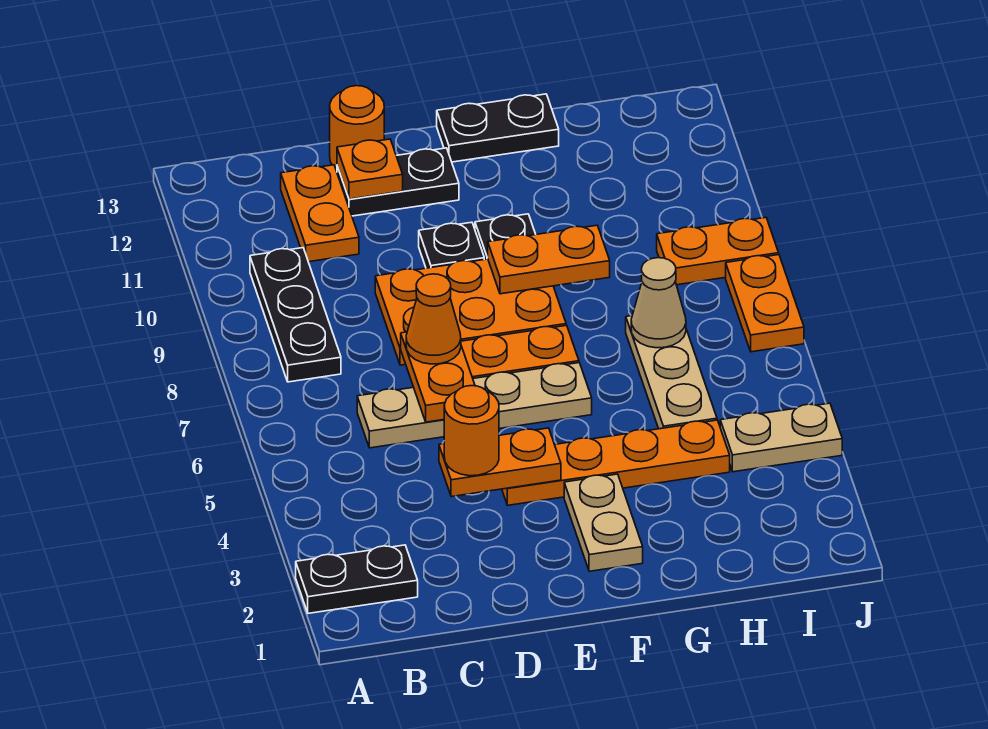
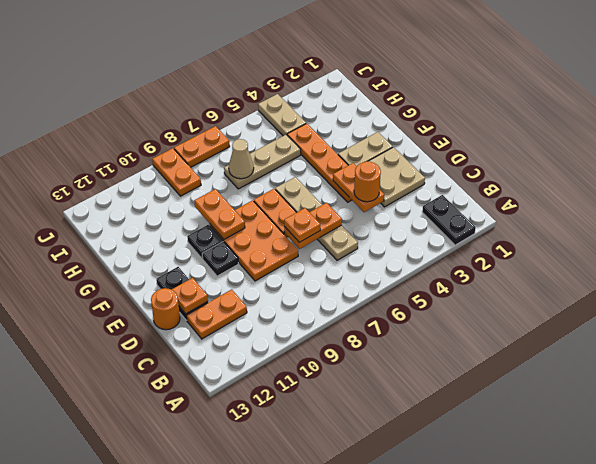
black 1x3 plate [250,248,341,382] -> none
none -> tan 2x2 plate [368,147,425,207]
orange 1x1 cone [406,274,461,364] -> orange 1x1 plate [284,208,320,242]
black 1x2 plate [437,94,559,162] -> none

